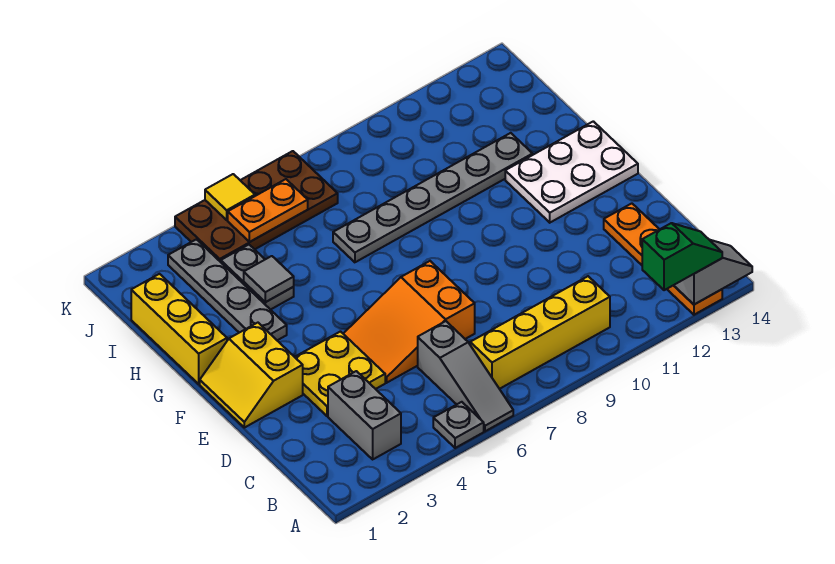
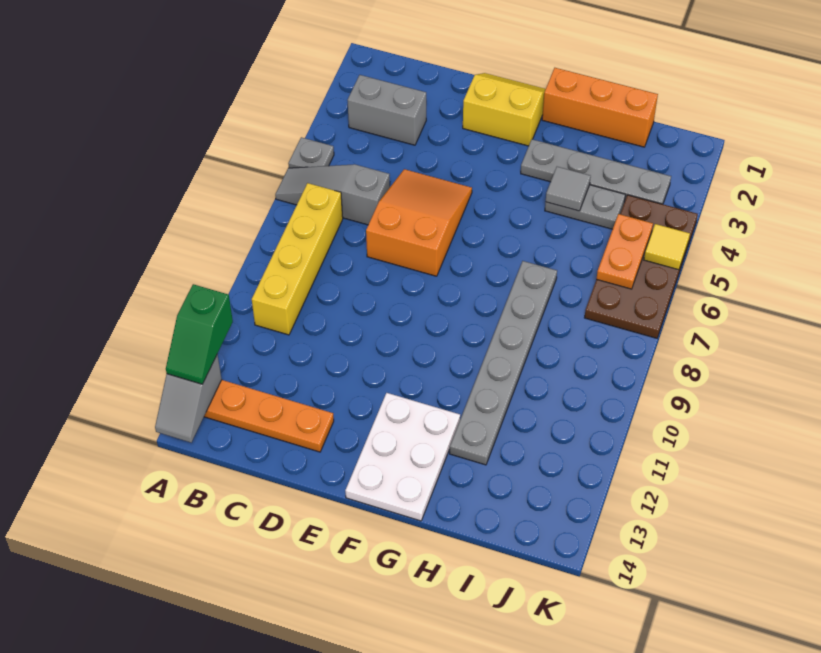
yellow 2x2 plate [295,332,385,416] -> none
yellow 1x3 brick [131,274,227,384] -> orange 1x3 brick [542,68,658,147]

